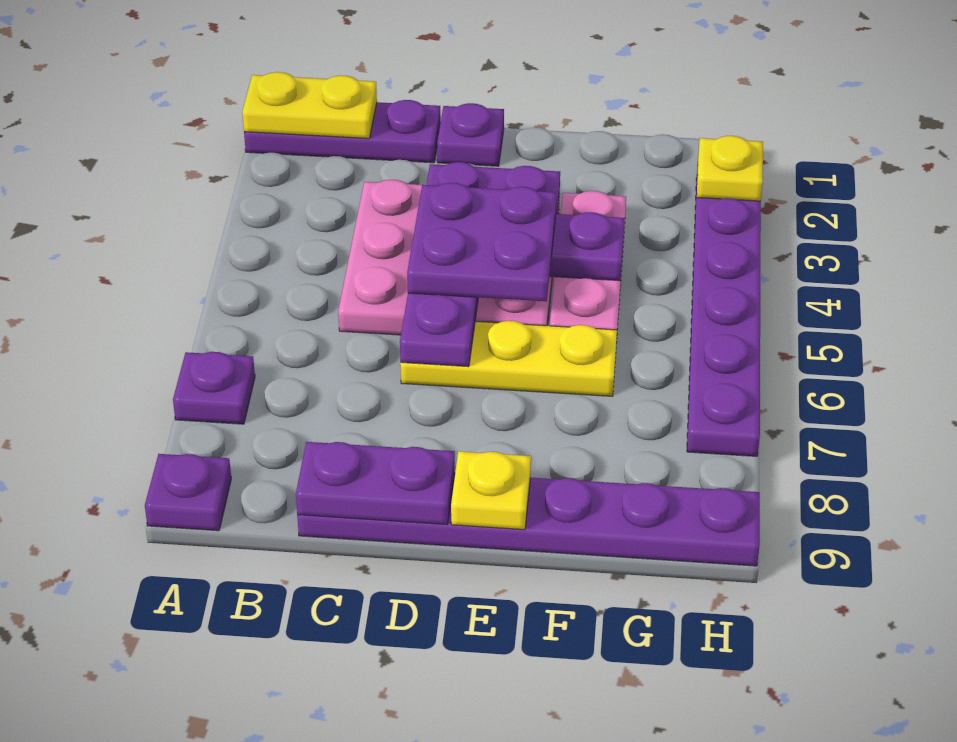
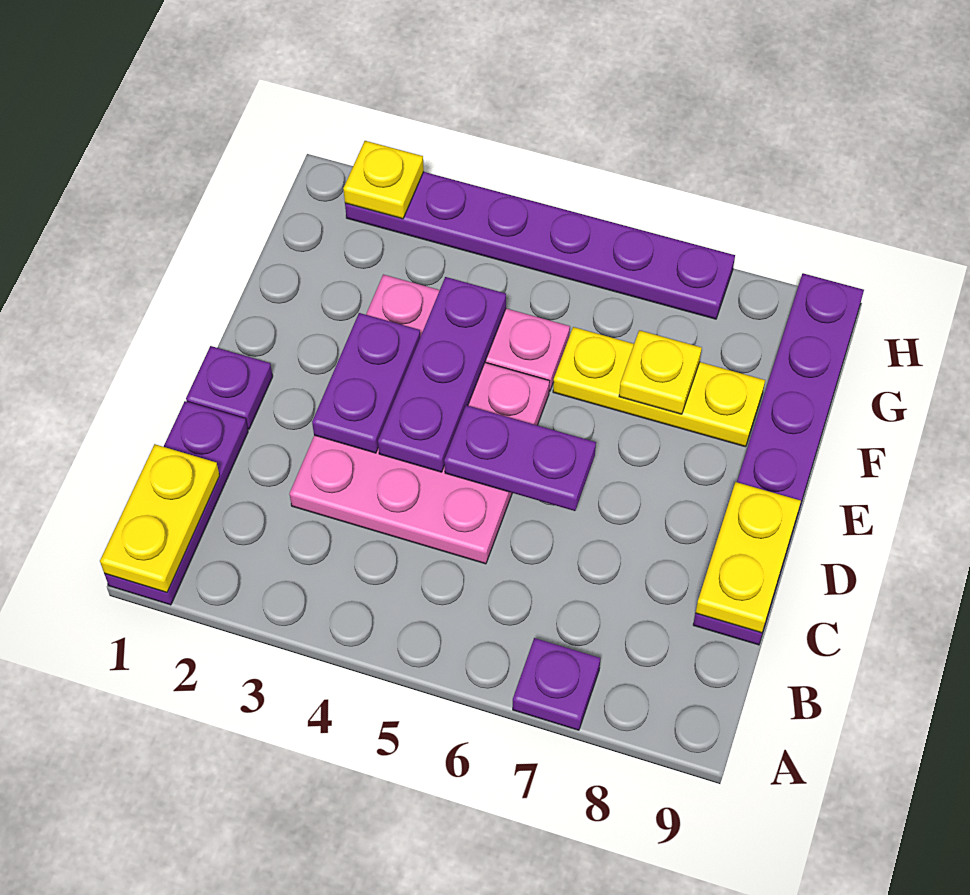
purple 1x1 plate [145,454,231,531] -> none
purple 1x2 plate [296,442,455,524] -> yellow 1x2 plate [696,482,801,633]
purple 2x2 plate [407,183,557,301] -> none
yellow 1x3 plate [400,321,617,396] -> yellow 1x3 plate turned to [553,327,765,447]
yellow 1x1 plate [451,451,531,530] -> yellow 1x1 plate moved to [619,330,702,414]

